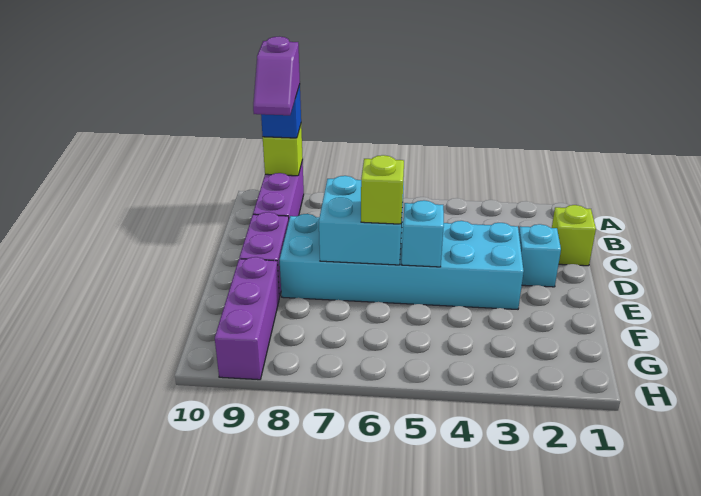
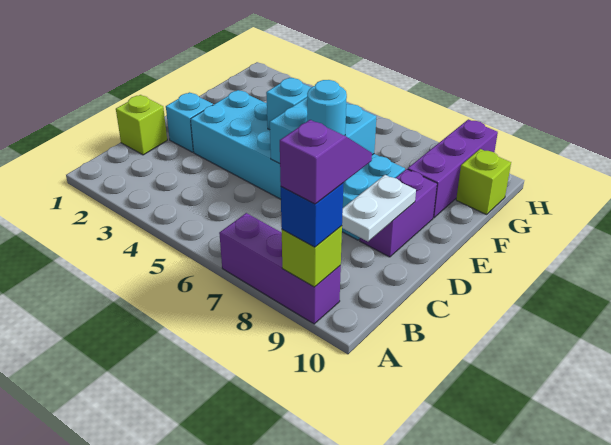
purple 1x3 brick [253,160,304,219] -> purple 1x3 brick turned to [219,213,341,324]
none -> white 1x2 plate [342,175,416,241]
none -> cyan 1x1 round brick [307,80,347,136]
lime 1x1 brick [361,155,404,224] -> lime 1x1 brick moved to [456,149,511,215]

